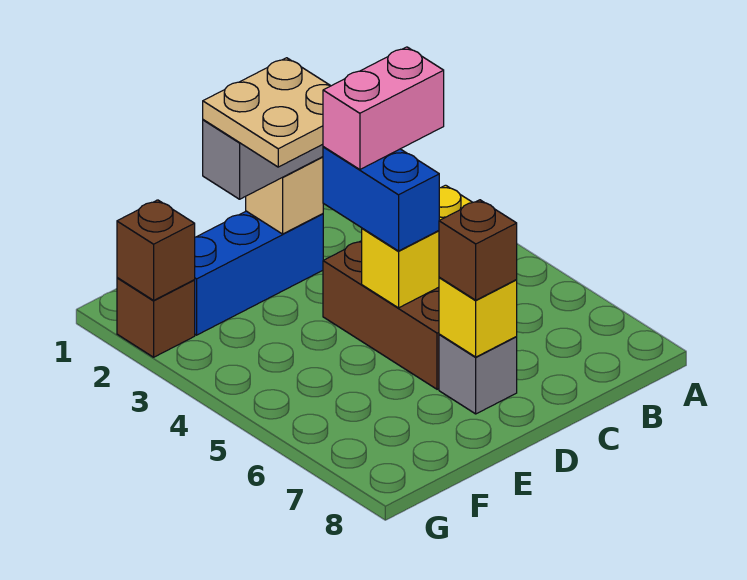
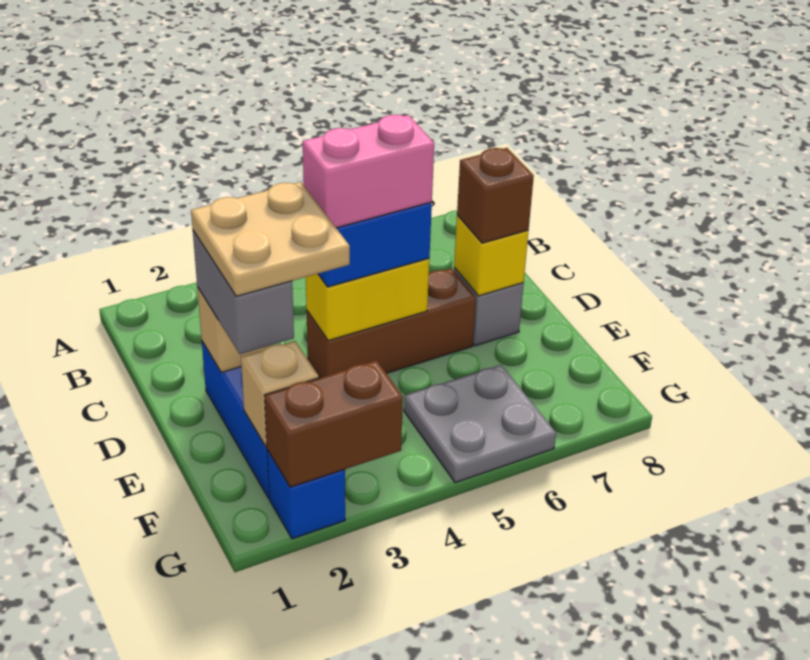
pink 1x2 brick [323,47,444,170] -> pink 1x2 brick turned to [303,115,434,228]
yellow 1x2 brick [362,185,472,308] -> yellow 1x2 brick turned to [306,259,429,341]
none -> tan 1x1 brick [241,341,319,447]
none -> grey 2x2 plate [404,365,556,483]
brown 1x1 brick [117,278,195,357] -> blue 1x1 brick [267,450,345,539]
brown 1x1 brick [117,200,195,300] -> brown 1x2 brick [264,361,403,487]

